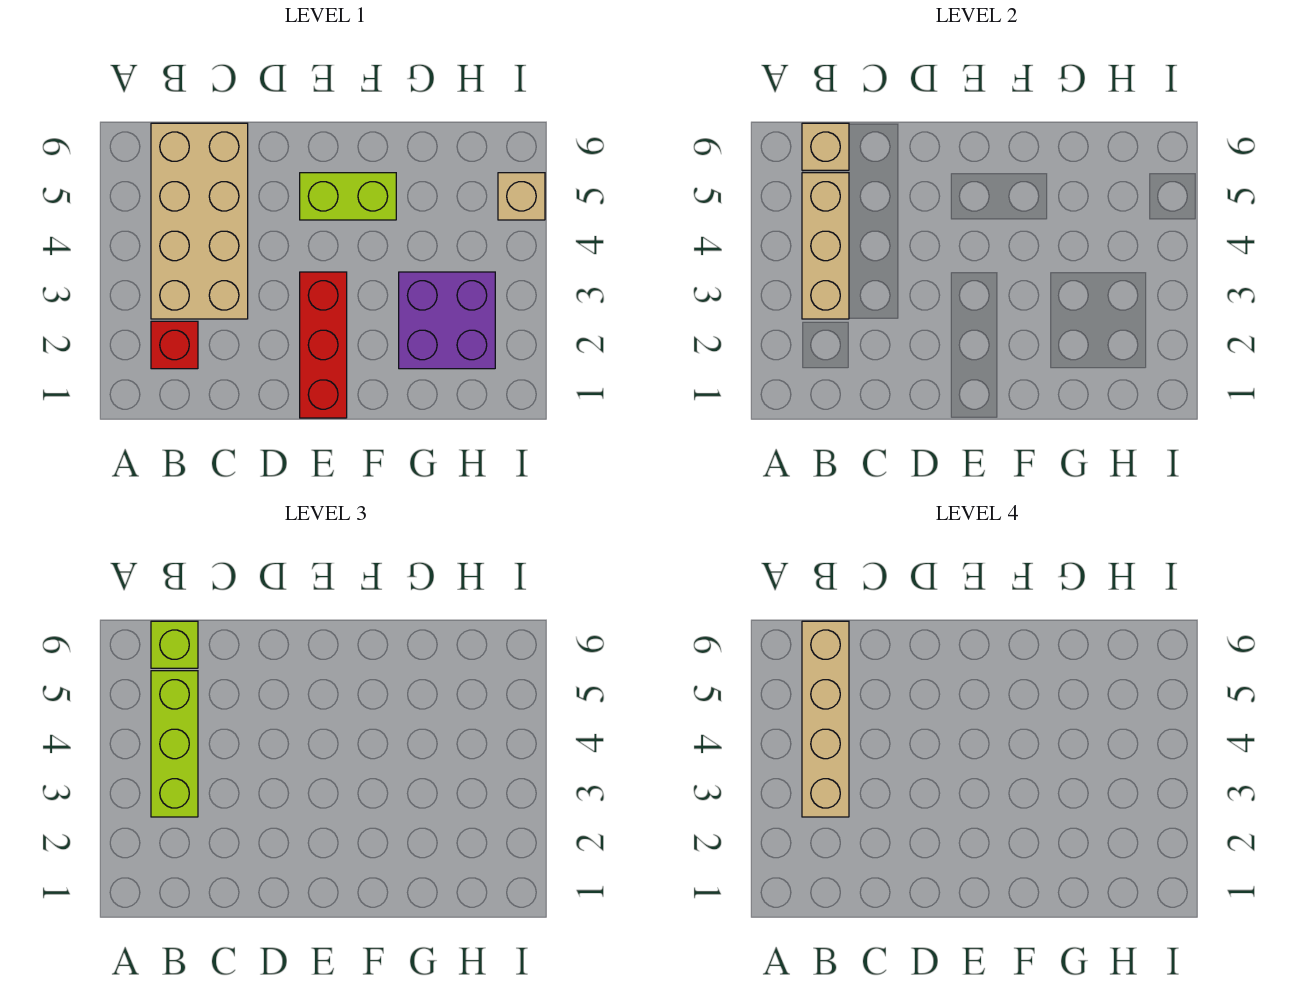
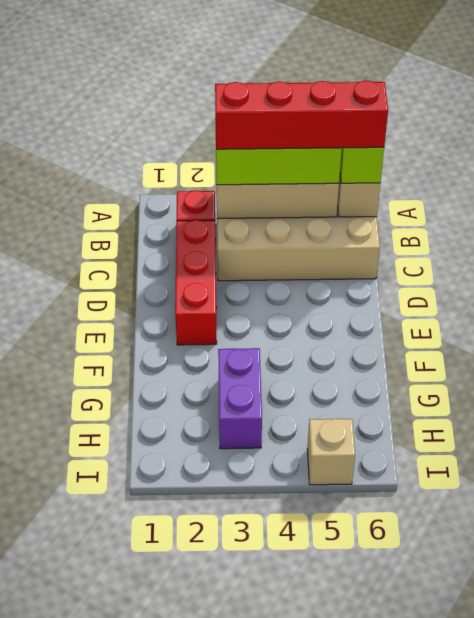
tan 1x4 brick [802,621,849,817] -> red 1x4 brick [215,80,388,149]
red 1x3 brick [300,272,347,418] -> red 1x3 brick turned to [175,220,217,345]
lime 1x2 brick [300,173,396,220] -> none
purple 2x2 brick [399,272,495,369] -> purple 1x2 brick [218,348,262,449]

